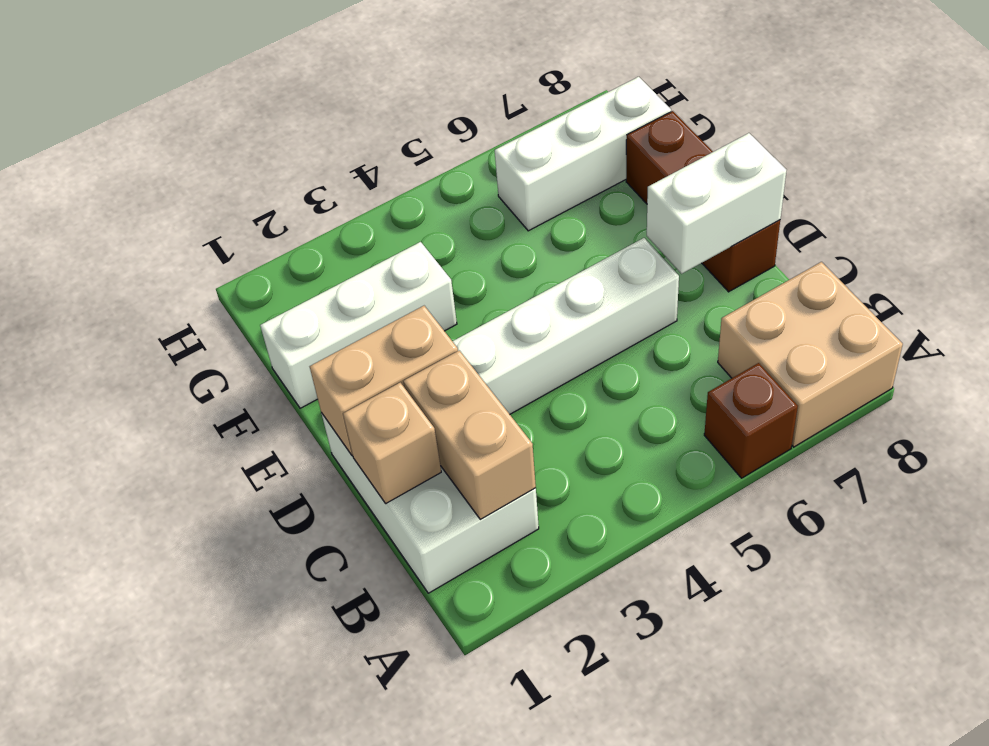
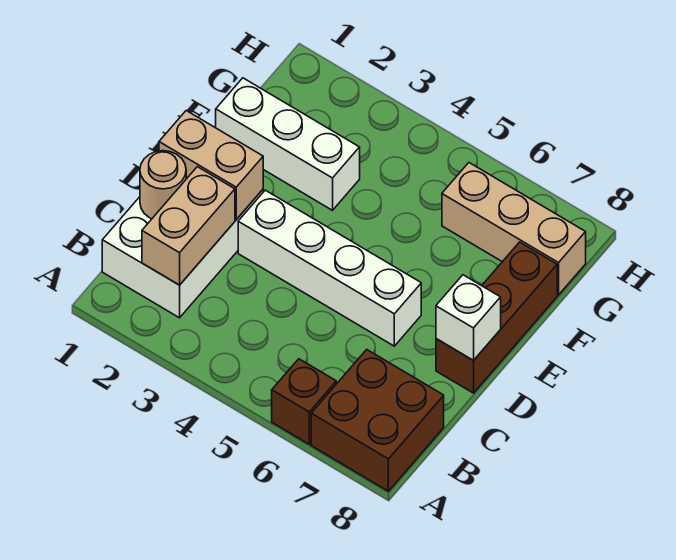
tan 2x2 brick [718,262,903,447] -> brown 2x2 brick [311,350,444,491]
tan 1x1 brick [343,383,441,504] -> tan 1x1 round brick [140,151,186,219]
white 1x2 brick [647,133,786,274] -> white 1x1 brick [436,275,501,361]
white 1x3 brick [495,77,671,231] -> tan 1x3 brick [442,163,586,295]

